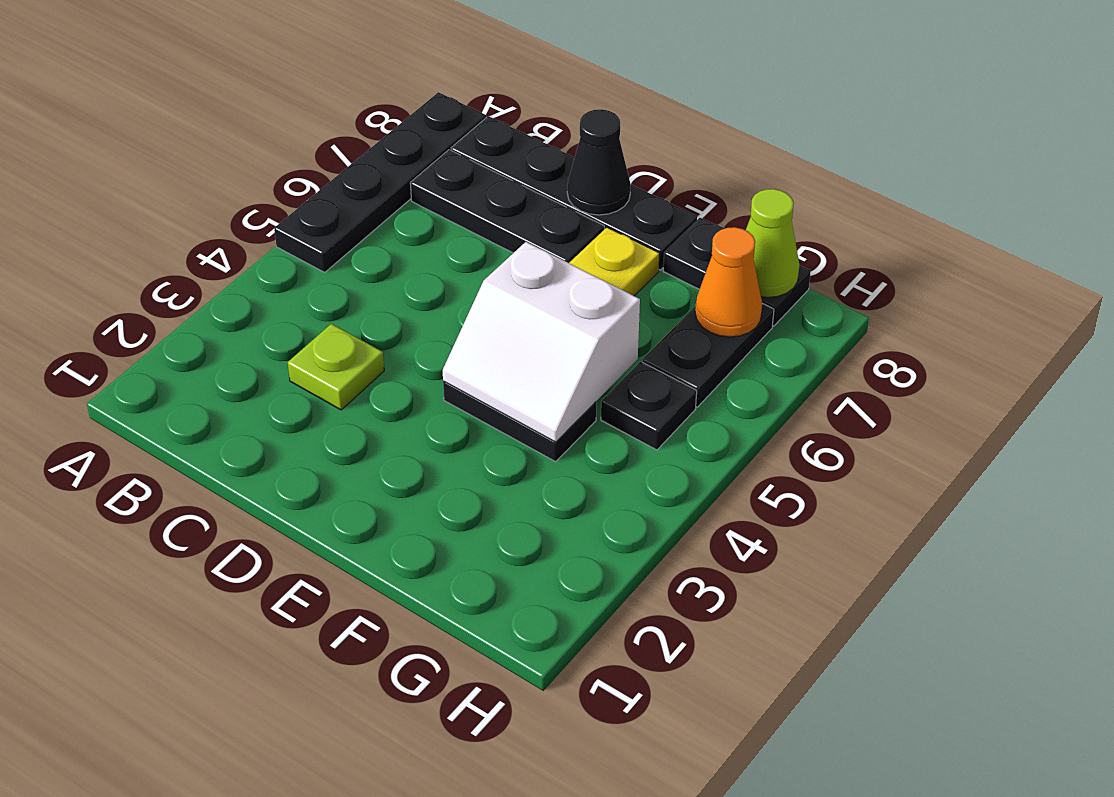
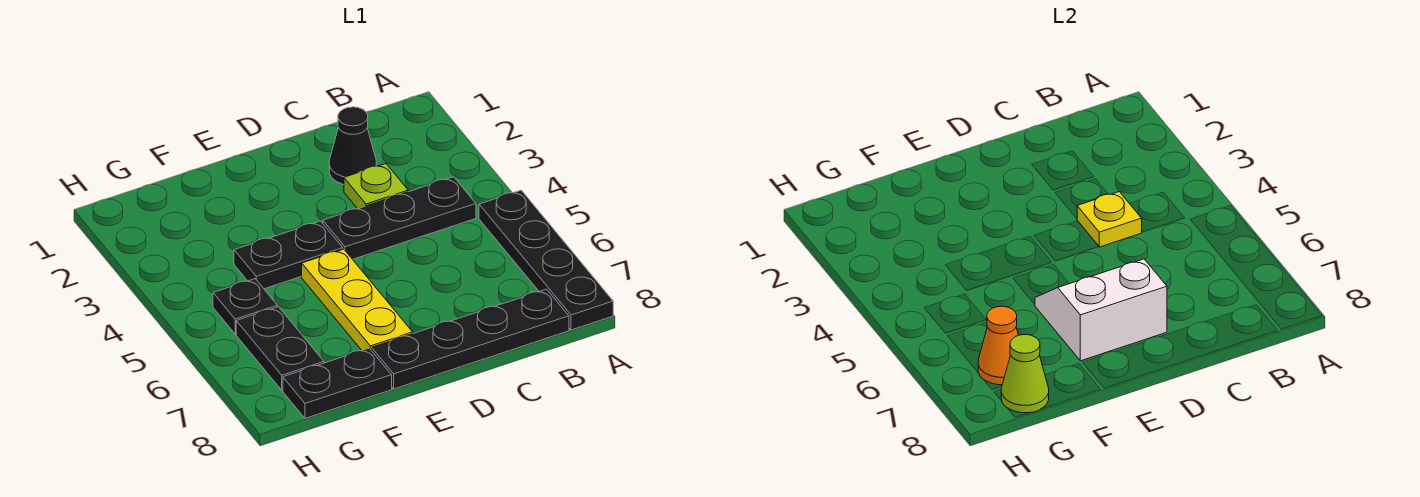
black 1x3 plate [410,150,604,263] -> black 1x3 plate moved to [323,177,476,259]
none -> yellow 1x1 plate [1077,192,1142,247]
black 1x1 cone [567,109,631,215] -> black 1x1 cone moved to [329,107,376,184]
white 2x2 slope [443,242,640,442] -> white 2x2 slope moved to [1035,259,1167,361]

